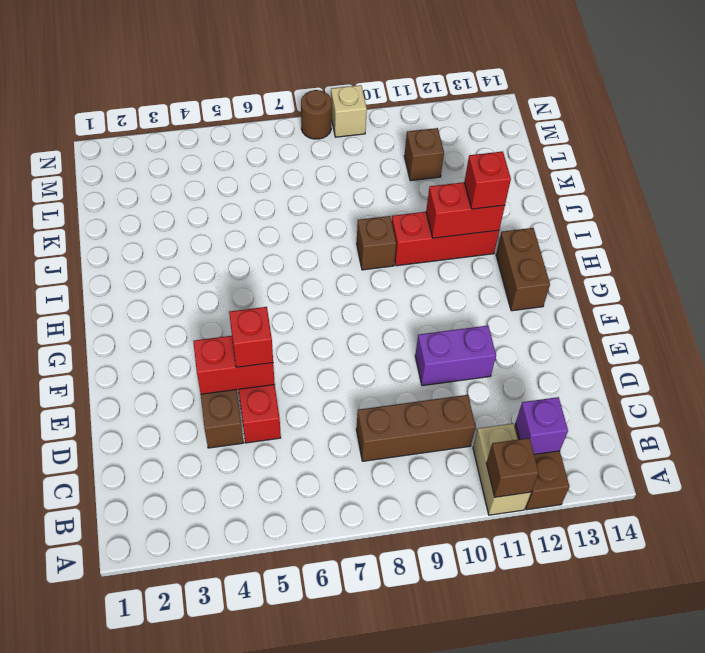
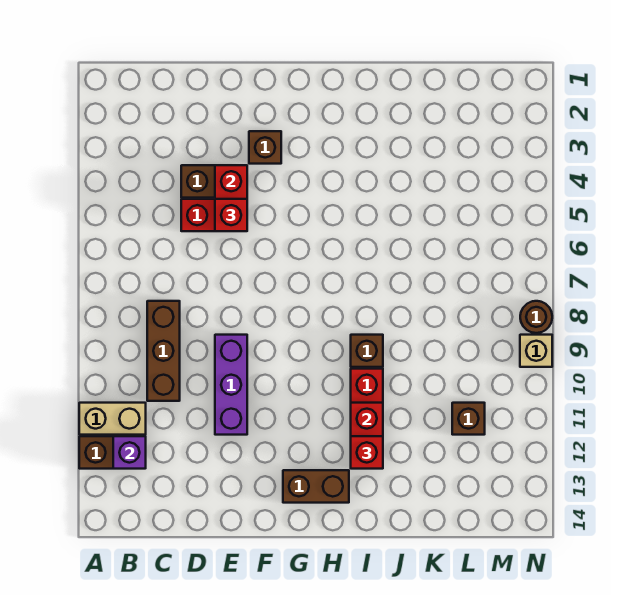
brown 1x1 brick [486,438,539,497] -> brown 1x1 brick moved to [249,131,281,164]
purple 1x2 brick [415,325,496,386] -> purple 1x3 brick [215,335,247,435]

